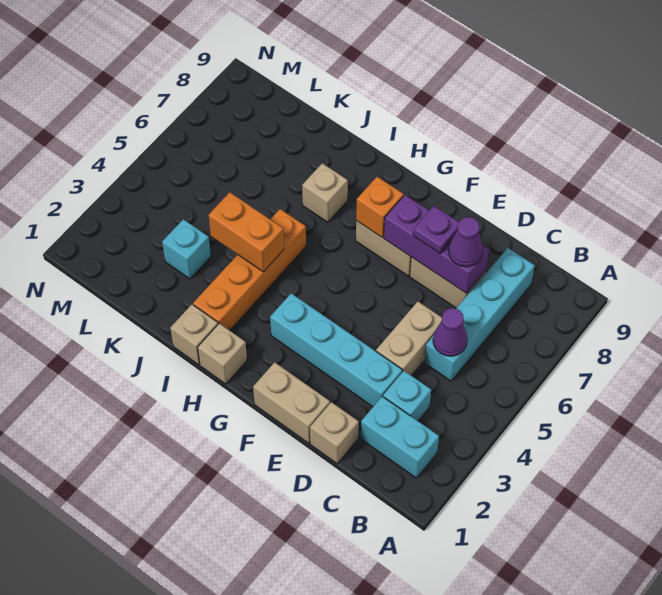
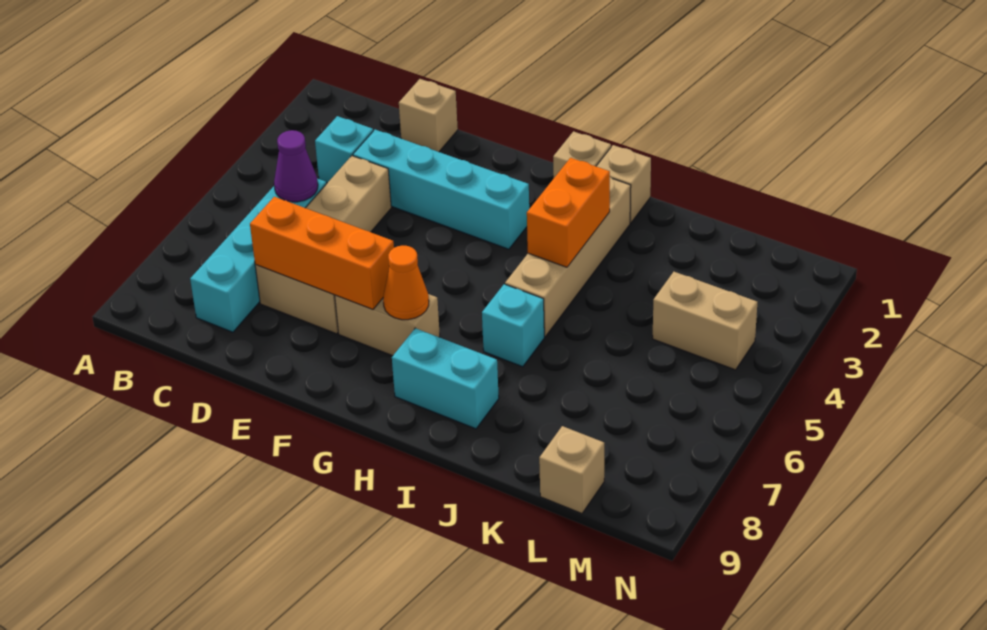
cyan 1x2 brick [361,396,439,478] -> cyan 1x2 brick moved to [392,328,499,429]
purple 1x3 brick [384,195,489,293] -> orange 1x3 brick [250,197,394,310]
purple 1x1 cone [449,217,483,267] -> none
tan 1x2 brick [253,362,330,443] -> tan 1x2 brick moved to [653,272,757,370]
purple 1x1 plate [413,206,459,254] -> none
orange 1x1 brick [356,177,404,237] -> orange 1x1 cone [383,246,429,320]
orange 1x4 brick [193,209,306,330] -> tan 1x4 brick [505,177,631,337]
orange 1x2 brick [209,192,284,272] -> orange 1x2 brick turned to [527,158,610,267]
tan 1x1 brick [302,163,348,222] -> tan 1x1 brick moved to [539,426,604,513]
cyan 1x1 brick [162,219,211,279] -> cyan 1x1 brick moved to [482,284,544,367]

